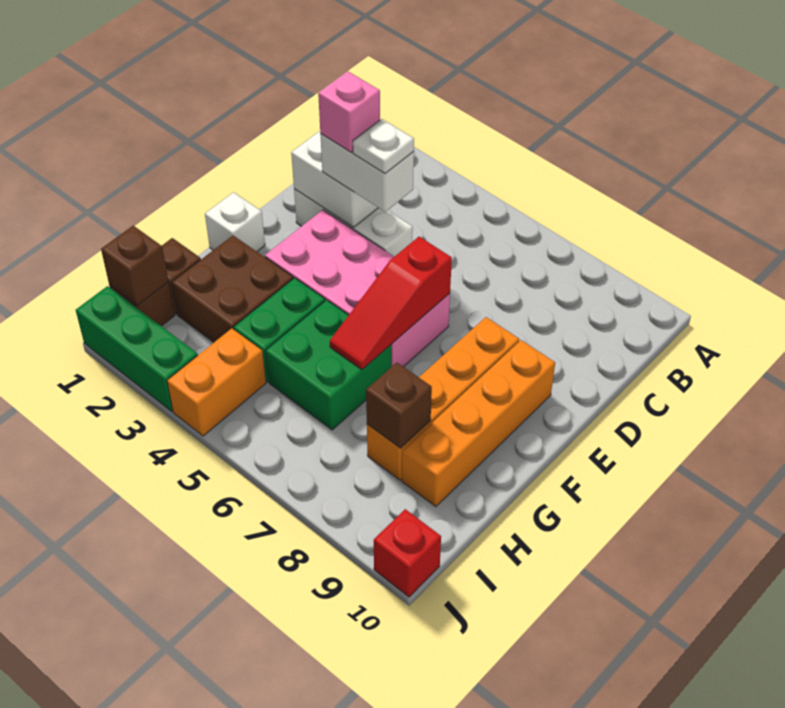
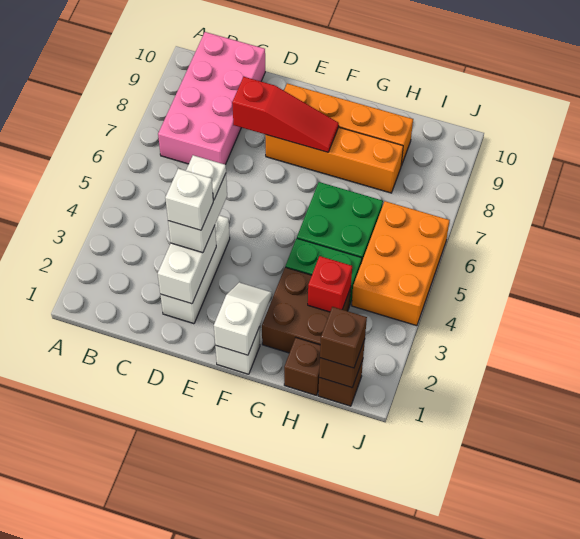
pink 1x1 brick [318,71,380,152] -> white 1x1 brick [165,168,213,230]
pink 2x4 brick [265,210,450,367] -> pink 2x4 brick moved to [158,32,265,165]
red 1x3 slope [330,237,452,369] -> red 1x3 slope moved to [232,77,339,152]
none -> white 1x2 slope [214,282,272,355]
brown 1x1 brick [366,363,432,448] -> brown 1x1 brick moved to [320,307,367,368]
orange 1x2 brick [167,328,266,436] -> orange 2x3 brick [352,201,450,326]
green 1x3 brick [76,286,198,412] -> none
red 1x1 brick [374,509,441,597] -> red 1x1 brick moved to [308,256,352,312]

